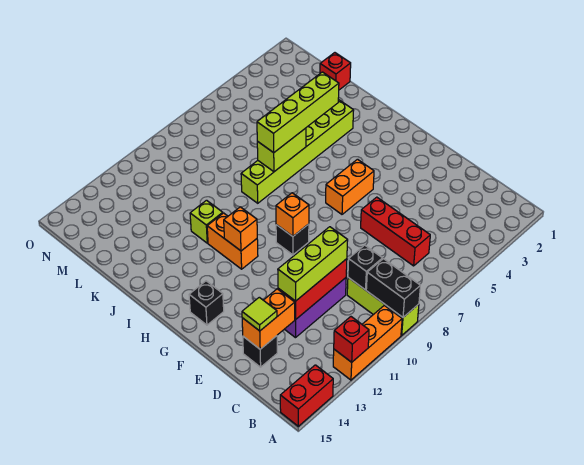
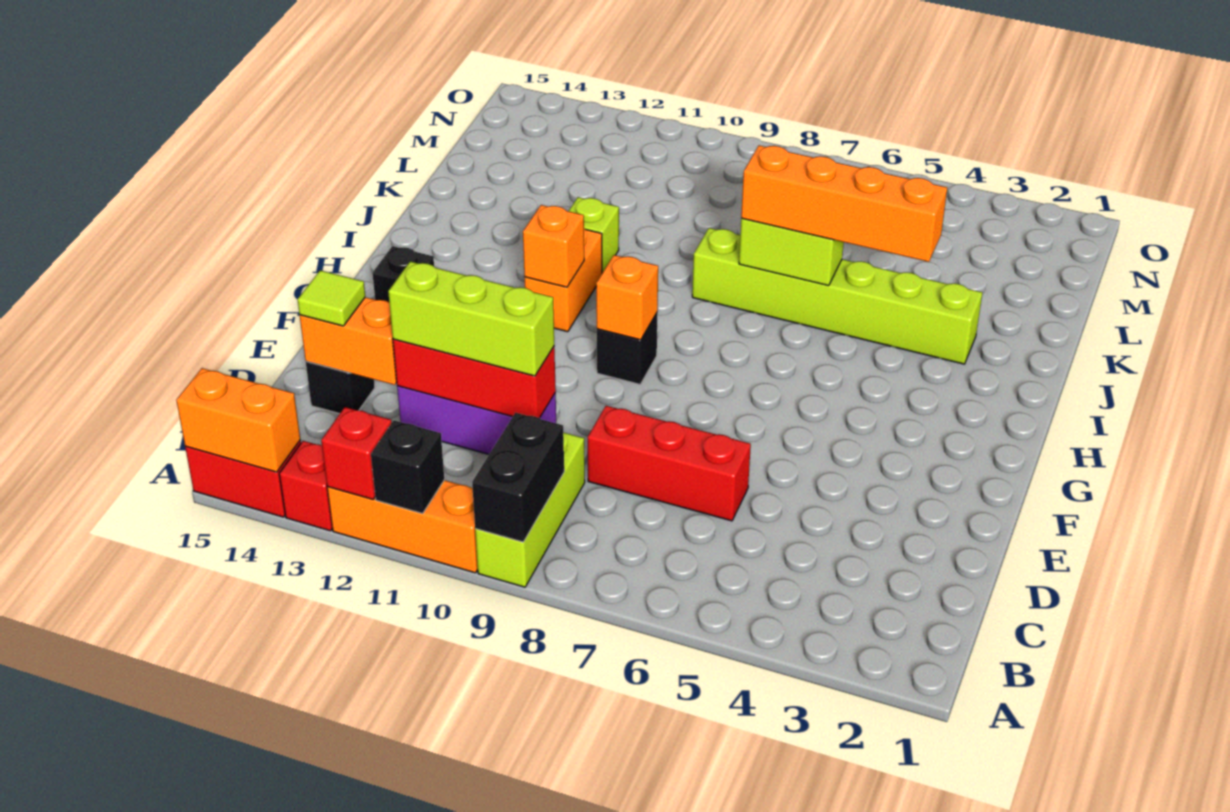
red 1x3 brick [361,197,430,266] -> red 1x3 brick turned to [588,406,751,521]
black 1x1 brick [348,245,382,290] -> black 1x1 brick moved to [371,420,444,513]
orange 1x2 brick [326,159,374,214] -> orange 1x2 brick moved to [176,368,300,472]
lime 1x4 brick [257,72,339,153] -> orange 1x4 brick [741,145,947,262]
red 1x1 brick [320,53,351,90] -> red 1x1 brick moved to [279,441,332,531]

